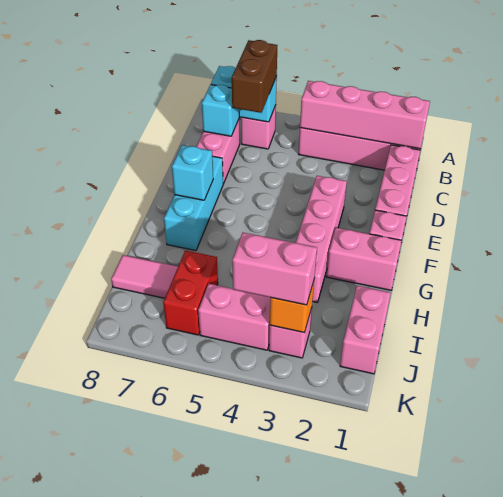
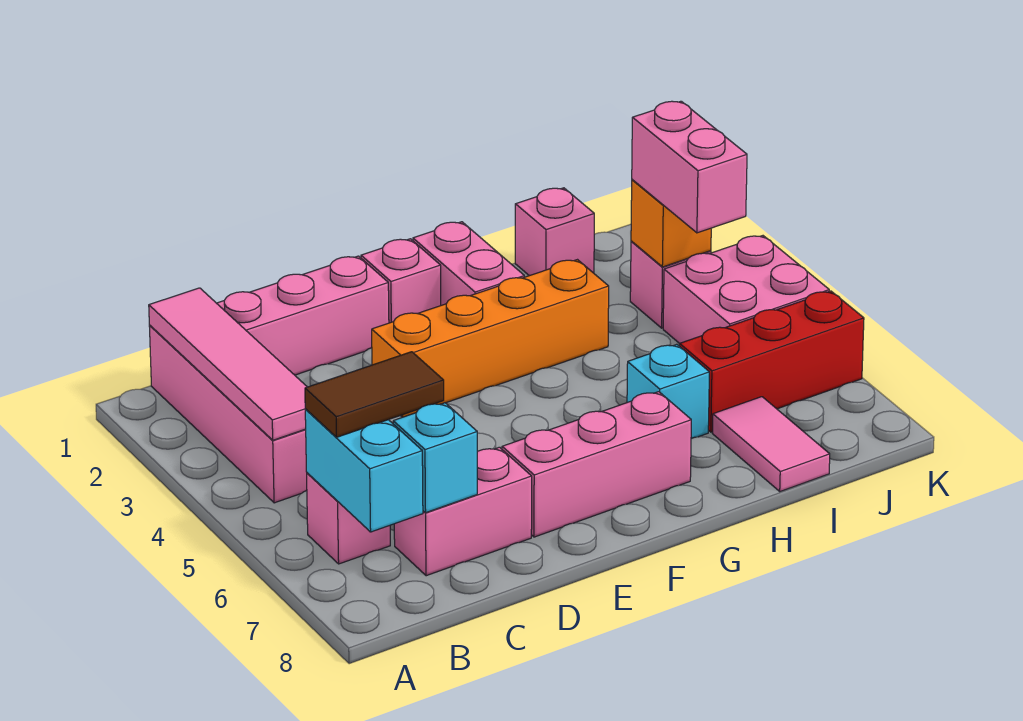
pink 1x4 brick [300,81,430,149] -> pink 1x4 tile [149,288,307,440]
brown 1x2 brick [232,40,277,113] -> brown 1x2 tile [305,352,444,437]
pink 1x4 brick [296,176,347,303] -> orange 1x4 brick [372,260,609,417]
cyan 1x3 brick [164,156,223,251] -> pink 1x3 brick [502,392,691,537]
cyan 1x1 brick [172,145,213,200] -> cyan 1x1 brick moved to [627,344,709,438]
pink 1x2 brick [340,286,391,374] -> pink 1x1 brick [515,188,594,276]
red 1x2 brick [163,250,218,335] -> red 1x3 brick [680,291,864,432]
pink 1x2 brick [198,284,271,350] -> pink 2x2 brick [663,236,829,344]

